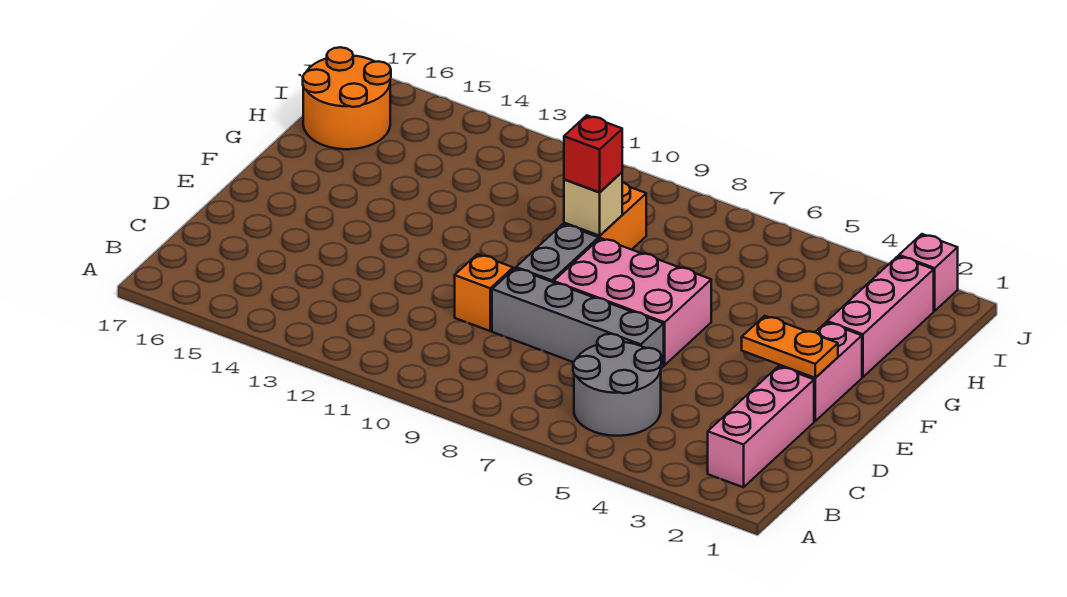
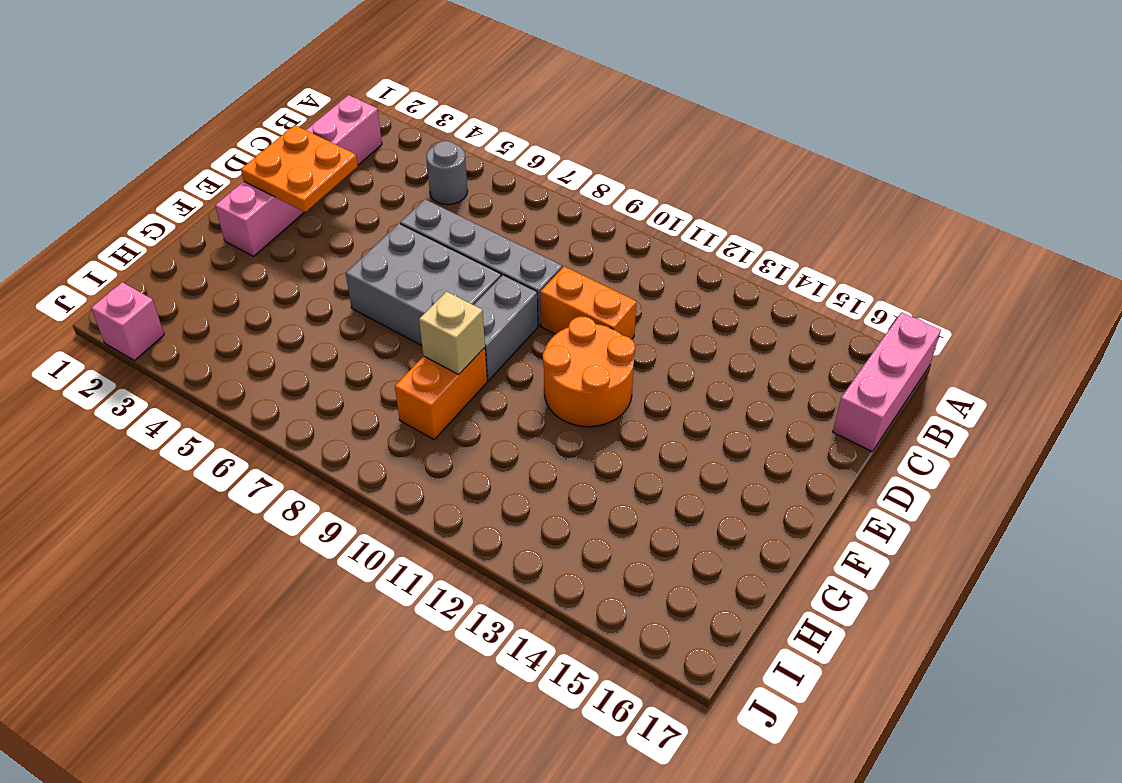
grey 2x2 round brick [573,334,661,436] -> grey 1x1 round brick [426,141,468,205]
orange 1x1 brick [455,254,513,331] -> orange 1x2 brick [540,266,636,339]
orange 1x2 plate [742,316,838,378] -> orange 2x2 plate [241,125,358,212]
pink 2x3 brick [554,238,711,365] -> grey 2x3 brick [346,223,501,345]
pink 1x3 brick [827,256,934,377] -> pink 1x3 brick moved to [833,312,941,451]
red 1x1 brick [564,115,622,192] -> none
orange 2x2 round brick [303,47,391,149] -> orange 2x2 round brick moved to [543,317,635,427]

